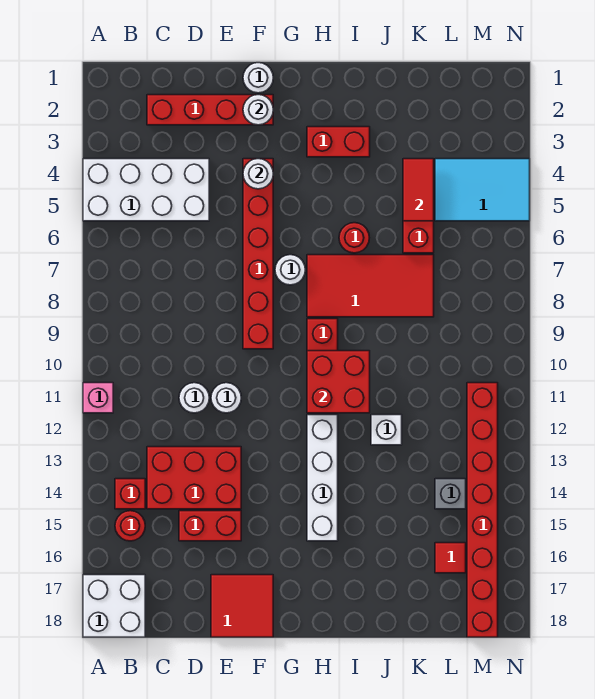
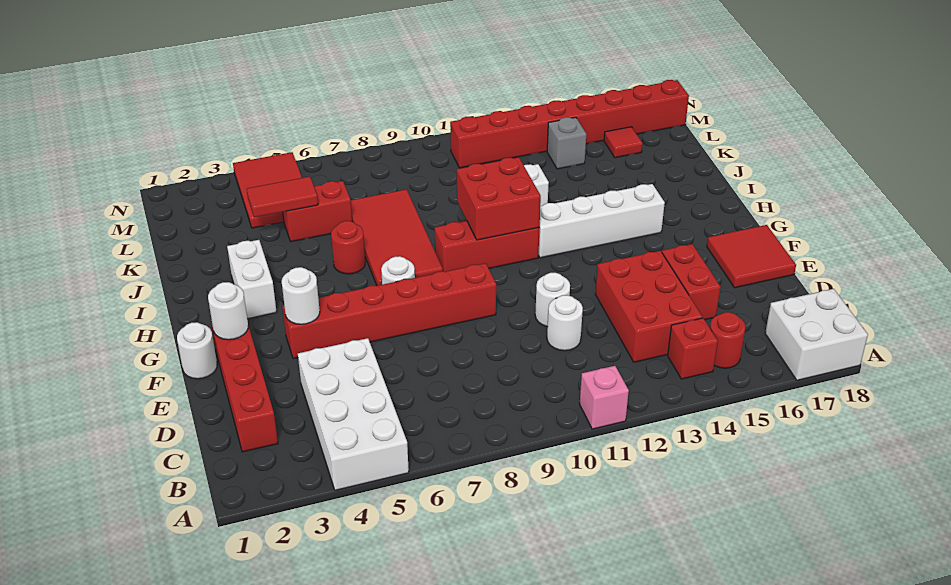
red 1x2 brick [307,127,370,157] -> white 1x2 brick [227,240,277,319]
cyan 2x3 tile [435,159,530,221] -> red 2x3 tile [233,152,302,228]

